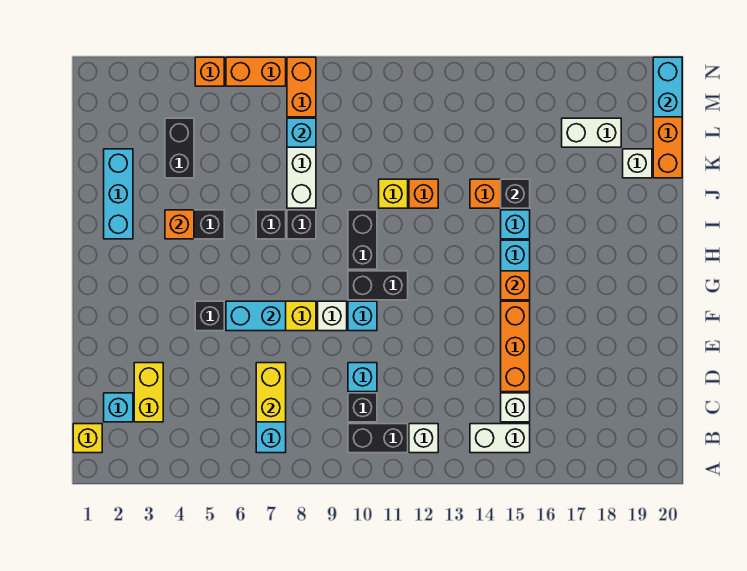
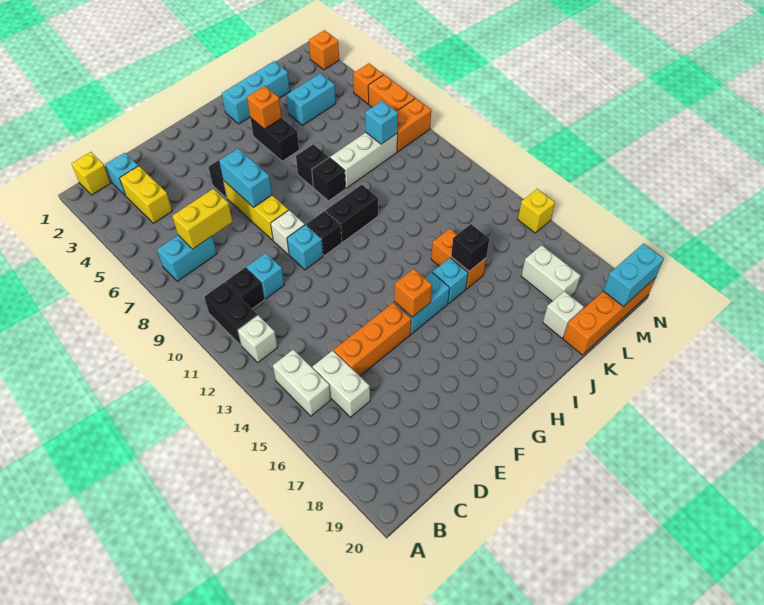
yellow 1x2 brick [134,363,163,422] -> yellow 1x2 brick turned to [120,166,172,223]
white 1x1 brick [501,393,530,422] -> white 1x2 brick [313,351,370,417]
black 1x2 brick [348,271,408,300] -> black 1x1 brick [306,211,342,256]
yellow 1x1 brick [379,179,408,208] -> yellow 1x1 brick moved to [518,189,555,233]
orange 1x1 brick [409,179,438,208] -> orange 1x1 brick moved to [309,30,339,70]
black 1x2 brick [165,118,194,178] -> cyan 1x2 brick [286,73,336,125]

